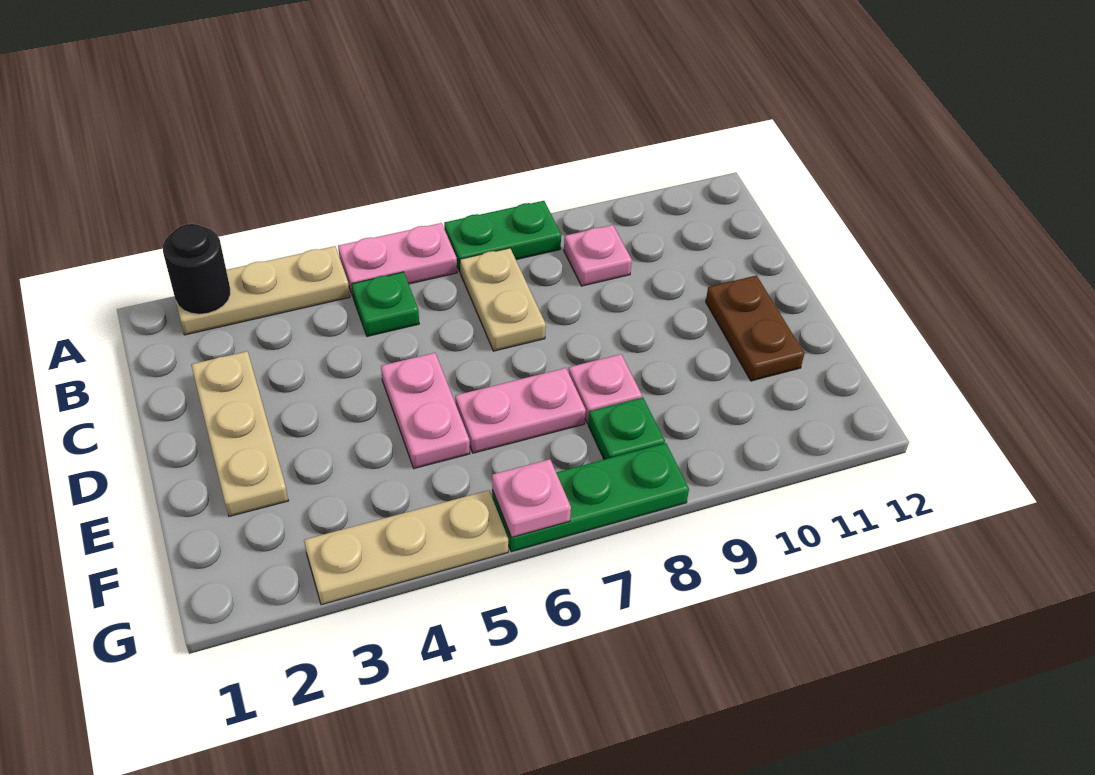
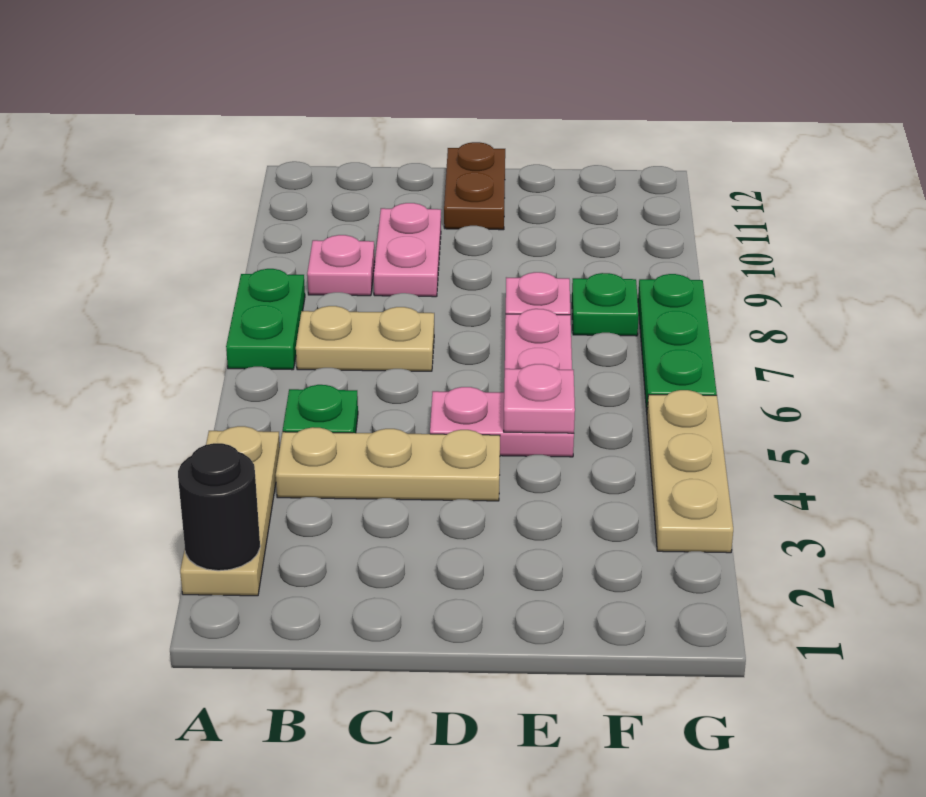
pink 1x2 plate [338,223,457,296] -> pink 1x2 plate moved to [374,203,441,297]
tan 1x3 plate [191,351,289,516] -> tan 1x3 plate moved to [276,427,500,501]
brown 1x2 plate [706,275,804,381] -> brown 1x2 plate turned to [444,142,505,230]
pink 1x1 plate [492,459,571,537] -> pink 1x1 plate moved to [504,364,575,433]

